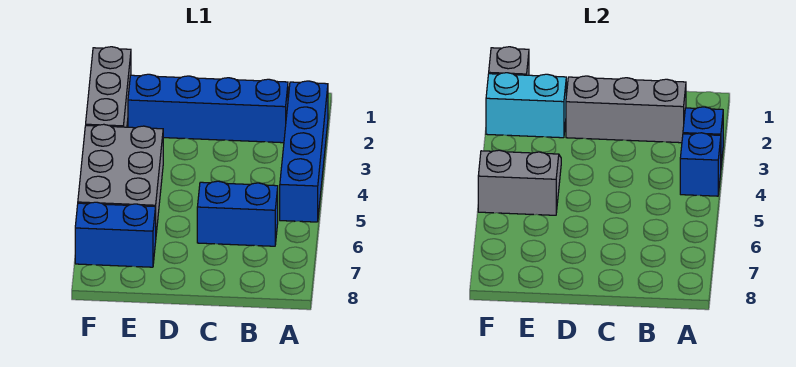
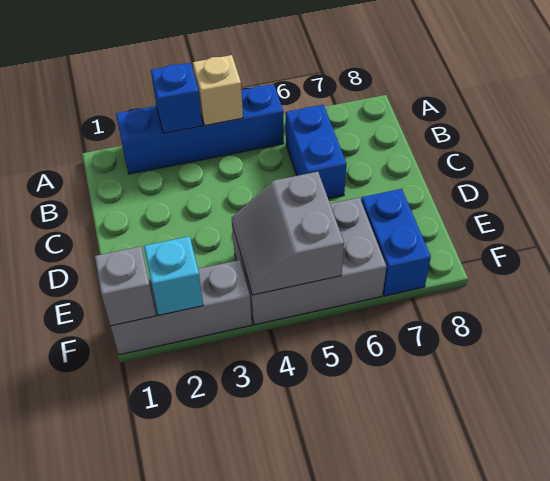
blue 1x1 brick [680,133,721,196] -> tan 1x1 brick [193,55,243,125]
blue 1x4 brick [128,74,288,143] -> none
grey 1x3 brick [566,76,686,143] -> none
cyan 1x2 brick [486,73,566,138] -> cyan 1x1 brick [144,236,203,315]

